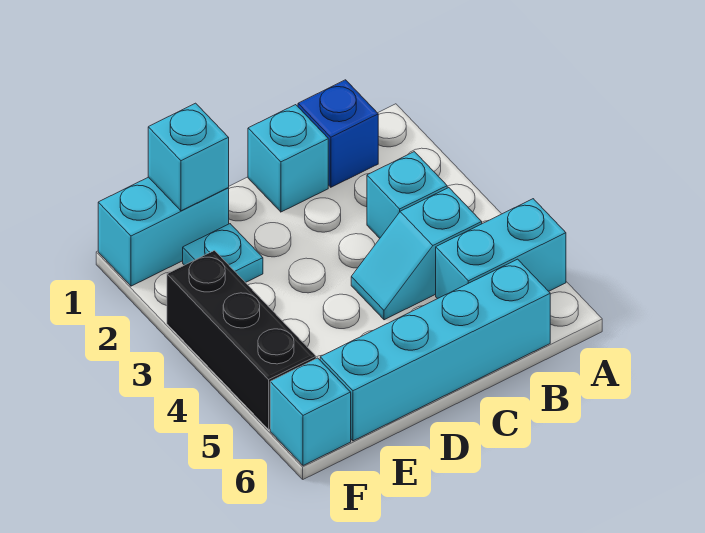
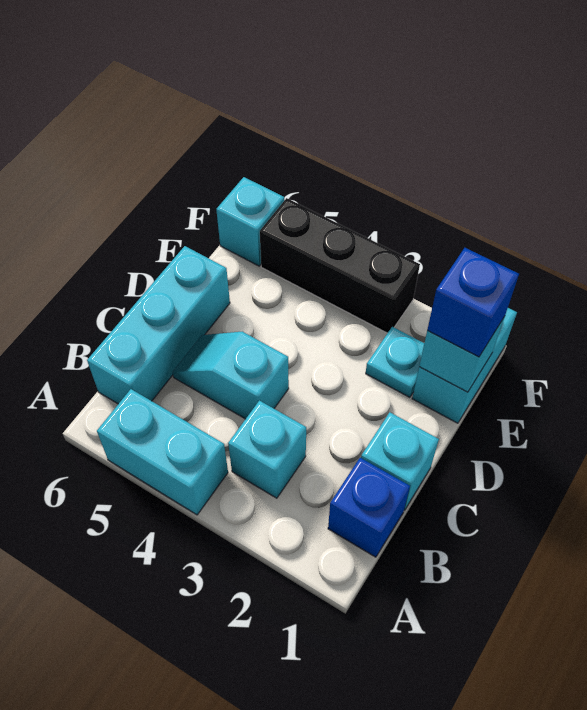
cyan 1x2 brick [436,199,566,299] -> cyan 1x2 brick turned to [97,389,228,515]
cyan 1x2 slope [351,188,482,320] -> cyan 1x2 slope turned to [173,332,289,419]
cyan 1x4 brick [320,259,550,441] -> cyan 1x3 brick [87,246,230,404]
none -> blue 1x1 brick [427,248,519,357]

